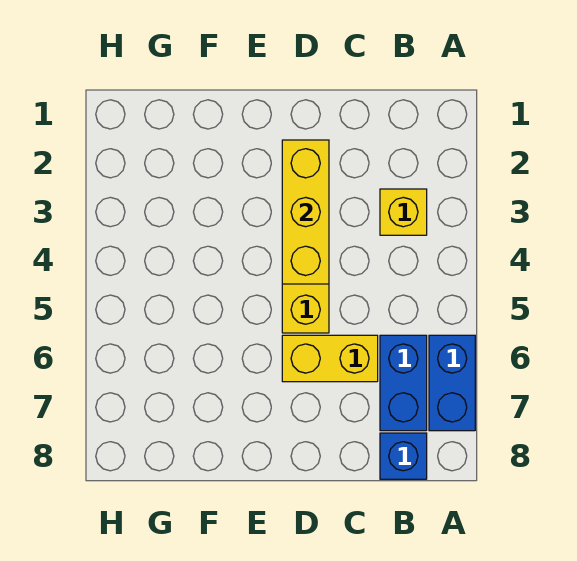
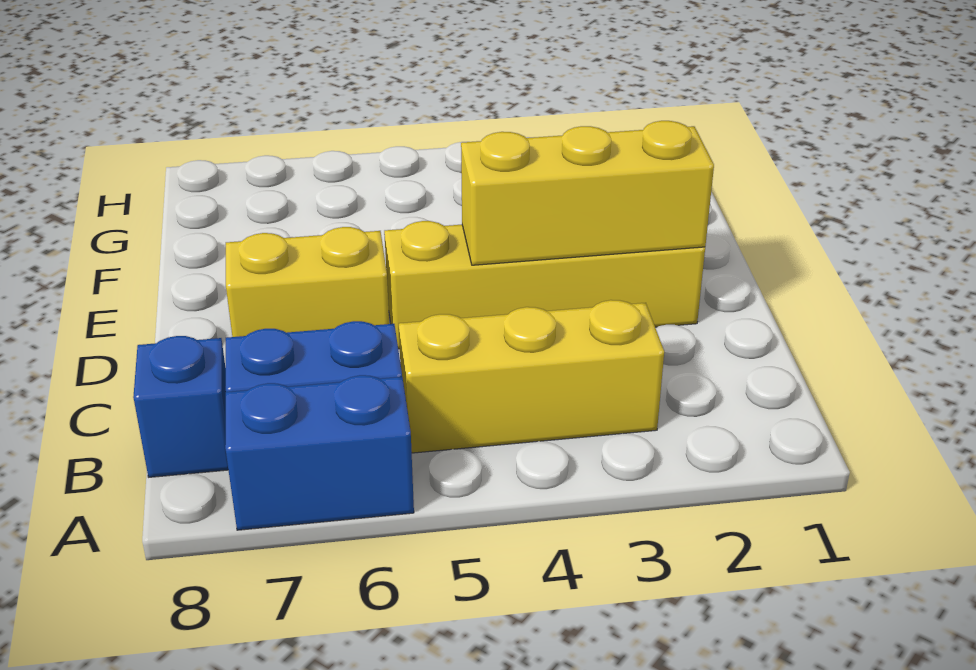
yellow 1x1 brick [380,189,427,235] -> yellow 1x3 brick [399,300,664,453]
yellow 1x2 brick [282,335,378,382] -> yellow 1x2 brick turned to [226,227,389,337]

